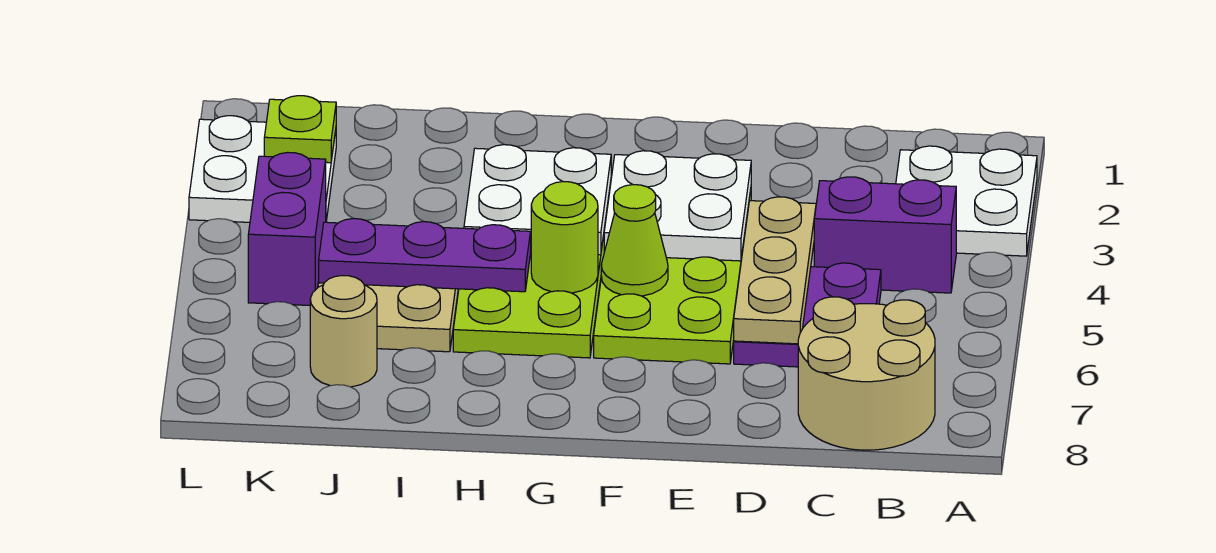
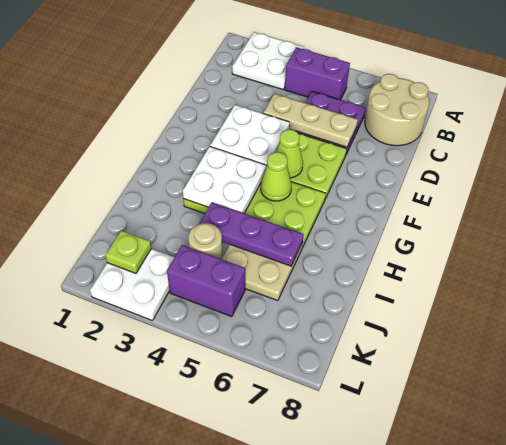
purple 1x2 brick [814,177,956,293] -> purple 1x2 brick turned to [285,47,350,100]
lime 1x1 round brick [531,182,598,293] -> lime 1x1 cone [261,152,291,201]
purple 1x3 plate [319,219,531,292] -> purple 1x3 plate turned to [200,202,304,266]
tan 1x1 round brick [310,276,377,387] -> tan 1x1 round brick moved to [188,223,222,259]

